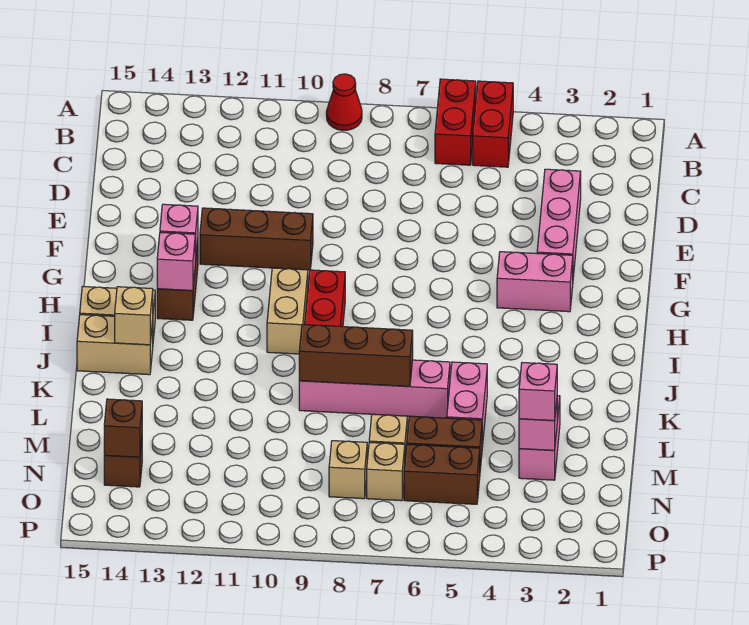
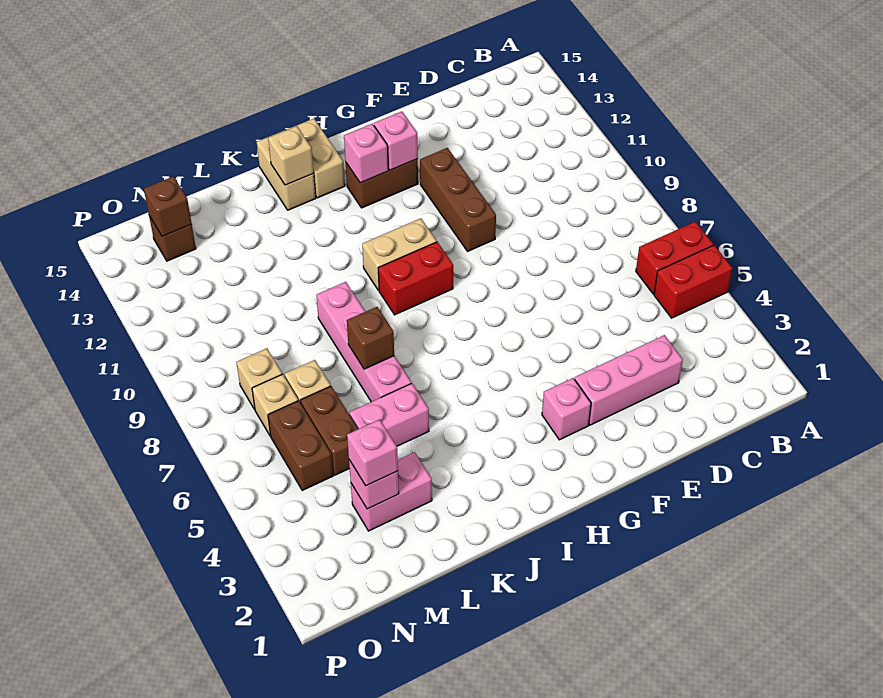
red 1x1 cone [326,74,362,130] -> none
pink 1x2 brick [497,252,573,312] -> pink 1x1 brick [542,378,591,440]
brown 1x3 brick [299,325,413,386] -> brown 1x1 brick [347,307,394,369]

